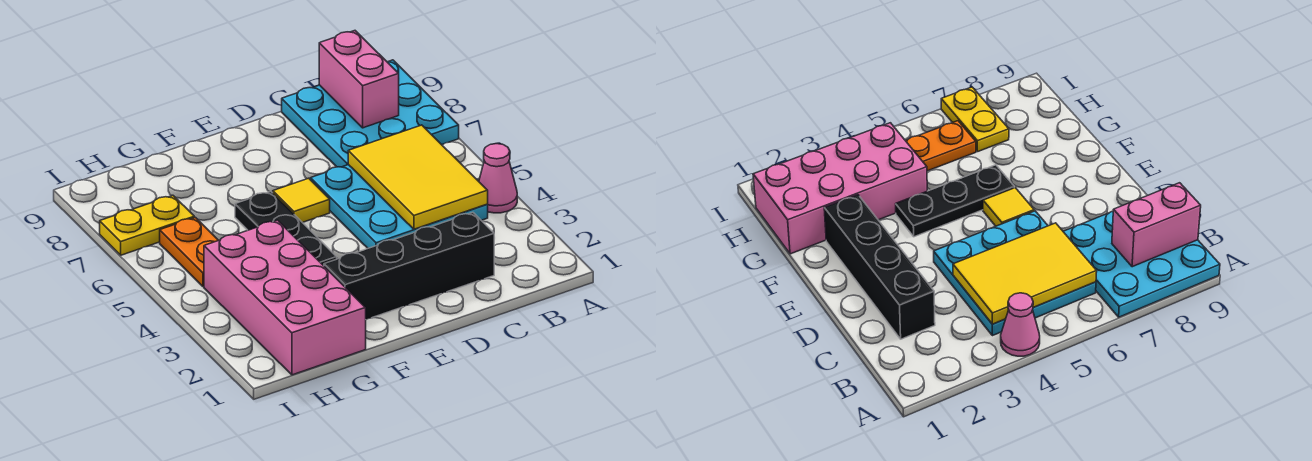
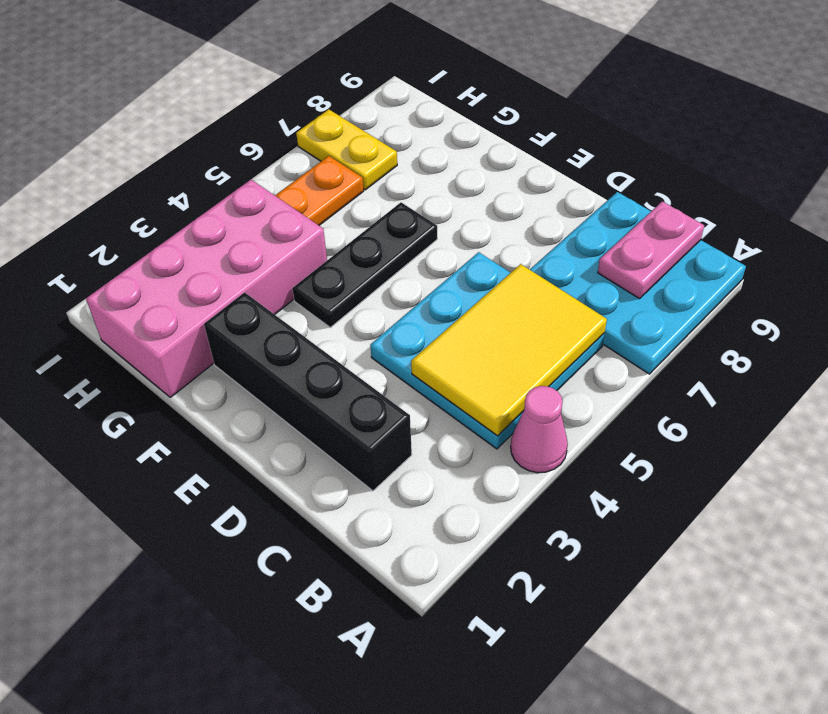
pink 1x2 brick [319,31,399,128] -> pink 1x2 plate [598,201,704,299]
yellow 1x1 tile [273,178,330,223] -> none

